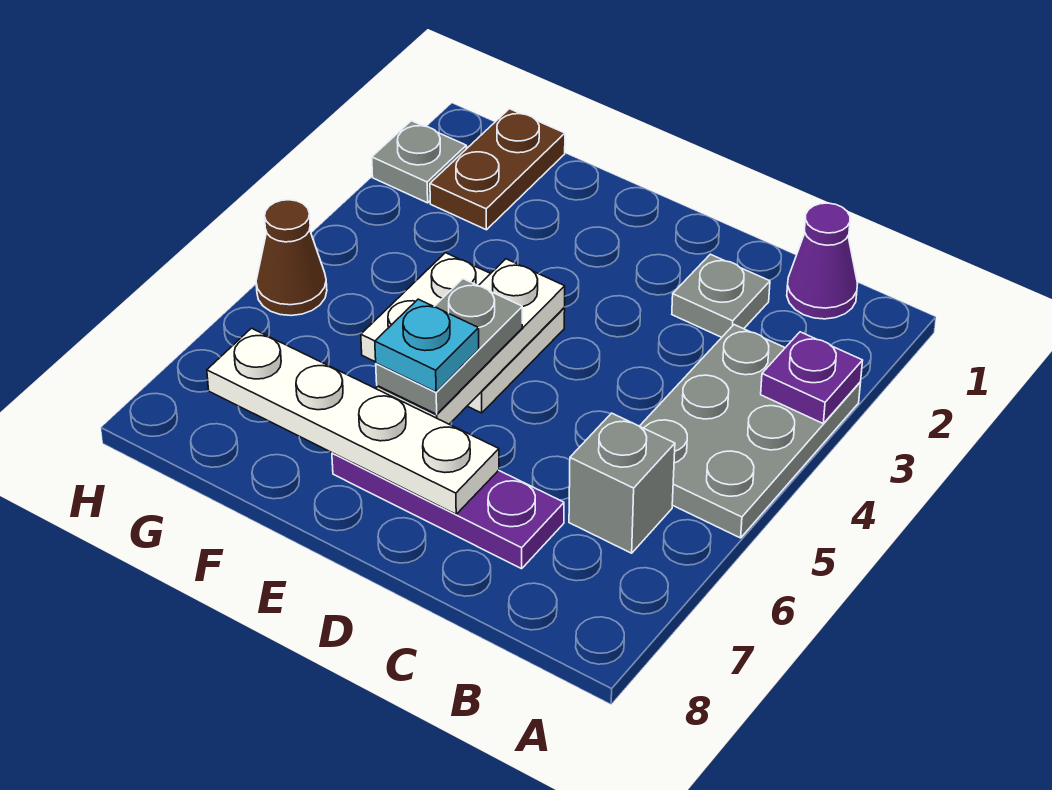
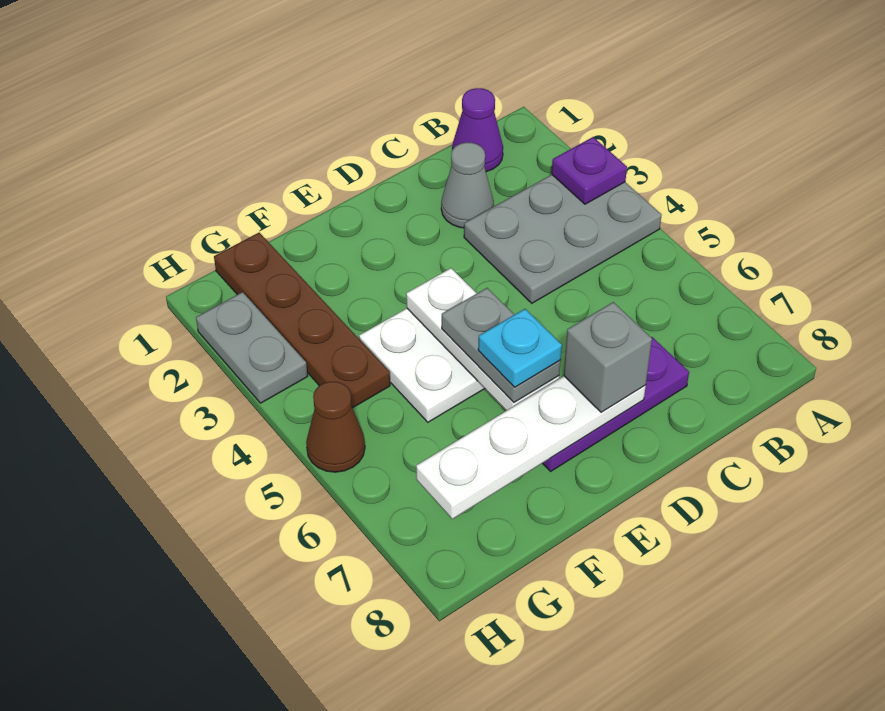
grey 2x3 plate [640,325,861,538] -> grey 2x3 plate turned to [464,175,661,303]
grey 1x1 brick [569,413,675,553] -> grey 1x1 brick moved to [564,302,652,412]
grey 1x1 plate [672,254,770,337] -> grey 1x1 cone [441,142,494,228]
brown 1x2 plate [430,109,565,230] -> brown 1x4 plate [214,233,390,408]
grey 1x1 plate [372,121,466,203] -> grey 1x2 plate [196,292,308,403]

